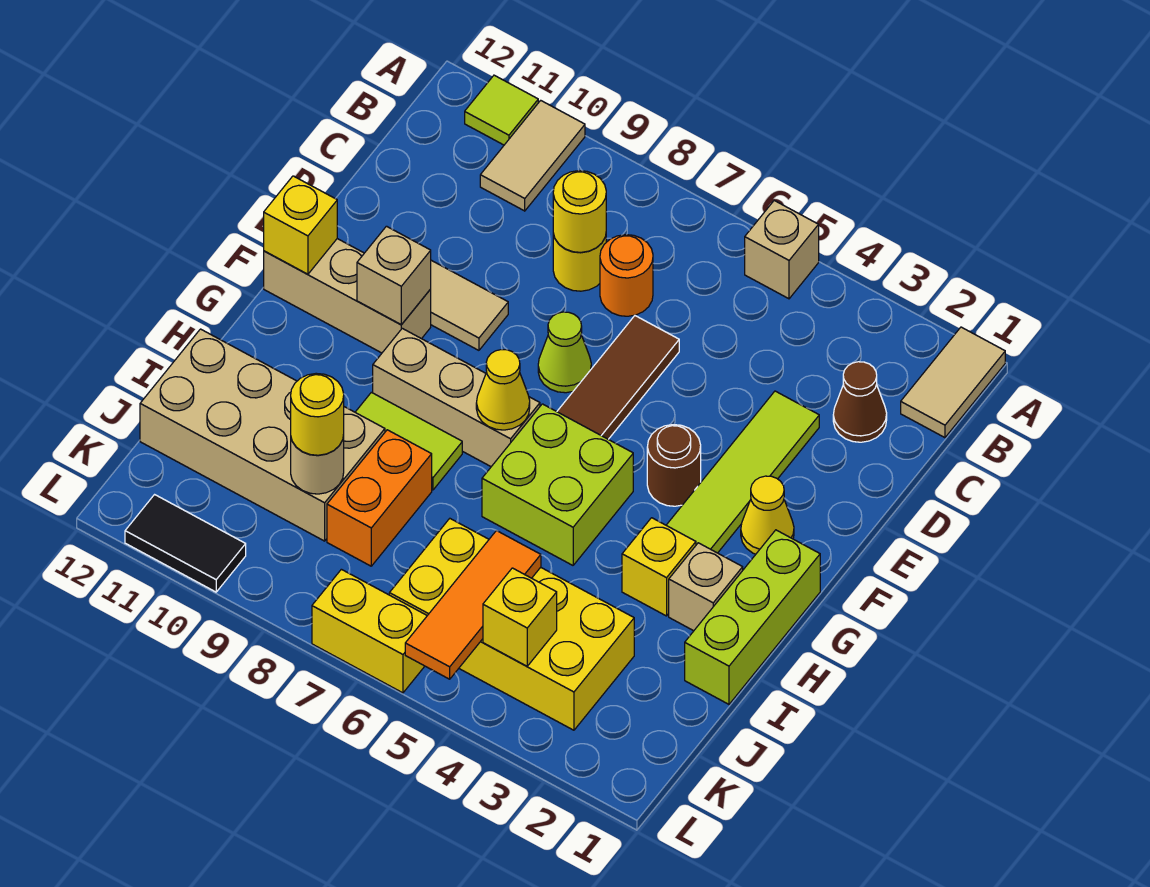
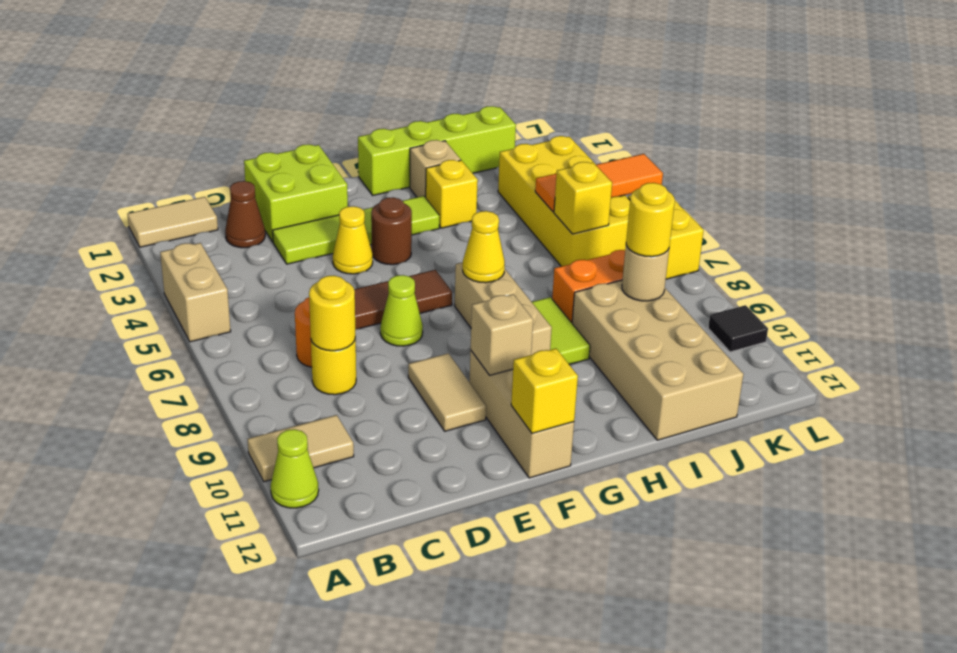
tan 1x1 brick [745,201,819,299] -> tan 1x2 brick [160,243,231,342]
lime 1x1 tile [465,75,538,145] -> lime 1x1 cone [271,429,319,508]
yellow 1x1 cone [741,476,794,554] -> yellow 1x1 cone moved to [333,206,373,274]
lime 1x3 brick [685,530,820,704] -> lime 1x4 brick [358,106,516,195]
lime 2x2 brick [482,404,633,565] -> lime 2x2 brick moved to [244,144,348,242]
yellow 1x1 brick [483,568,557,666] -> yellow 1x1 brick moved to [554,162,612,234]
black 1x2 tile [125,495,246,592] -> black 1x1 tile [708,305,768,352]

